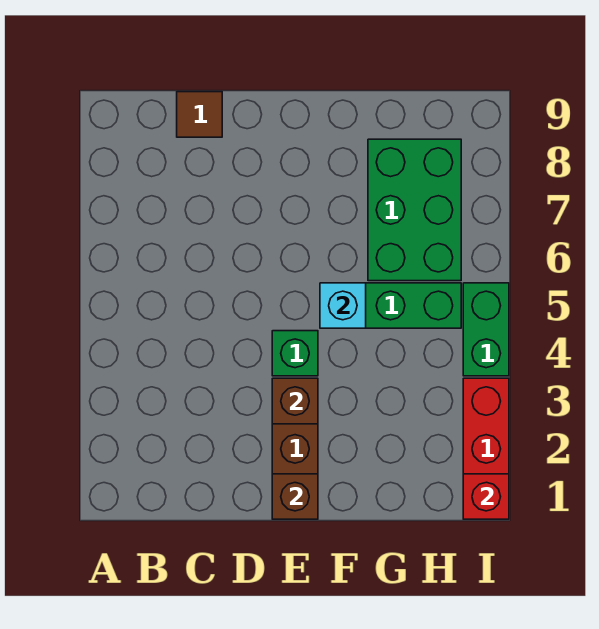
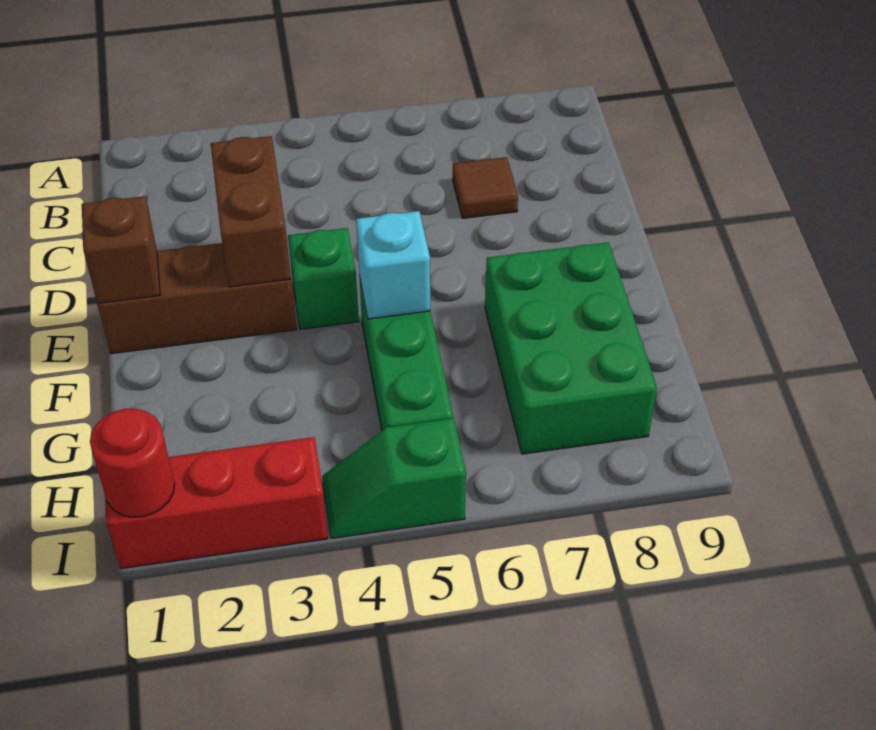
brown 1x1 tile [177,92,222,137] -> brown 1x1 tile moved to [453,157,518,218]
brown 1x1 brick [272,378,318,424] -> brown 1x2 brick [211,136,291,287]
green 2x3 brick [368,139,461,281] -> green 2x3 brick turned to [485,242,657,454]
red 1x1 brick [463,474,509,519] -> red 1x1 round brick [90,409,175,517]
green 1x2 brick [463,283,509,376] -> green 1x2 slope [322,418,466,538]

